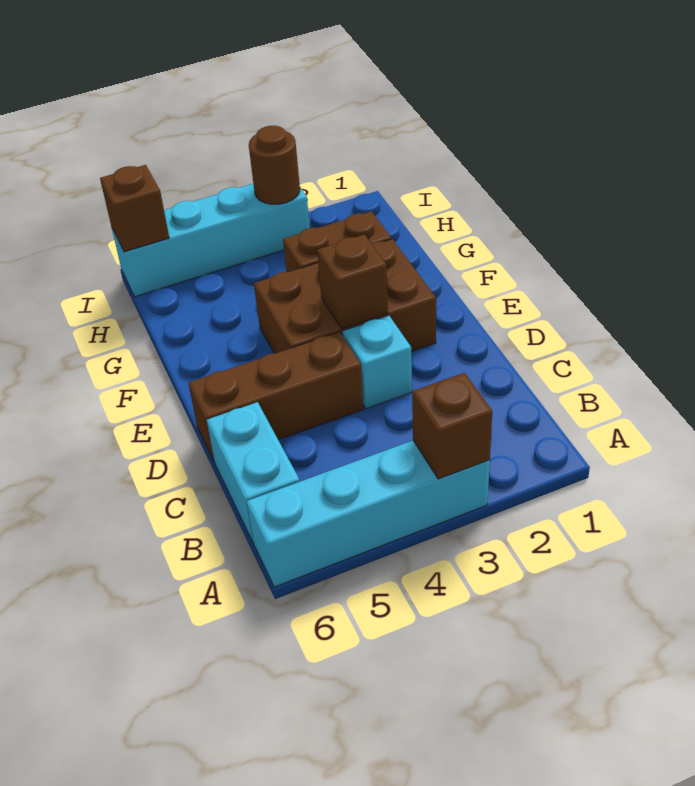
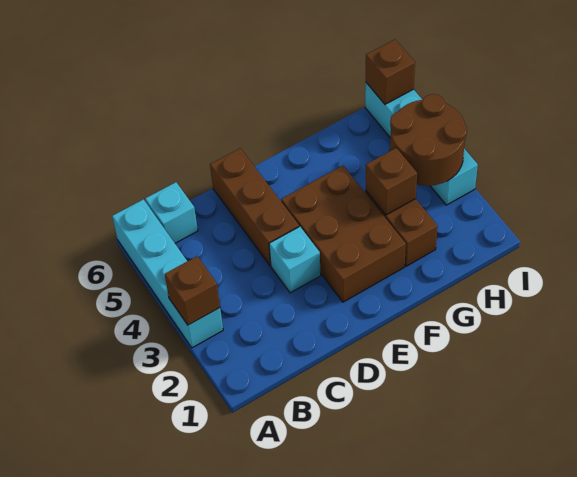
cyan 1x2 brick [207,402,300,543] -> cyan 1x1 brick [145,182,198,243]
brown 1x1 brick [317,235,388,329] -> brown 1x1 brick moved to [365,148,417,215]
brown 1x1 round brick [249,126,300,204] -> brown 2x2 round brick [390,94,467,186]

